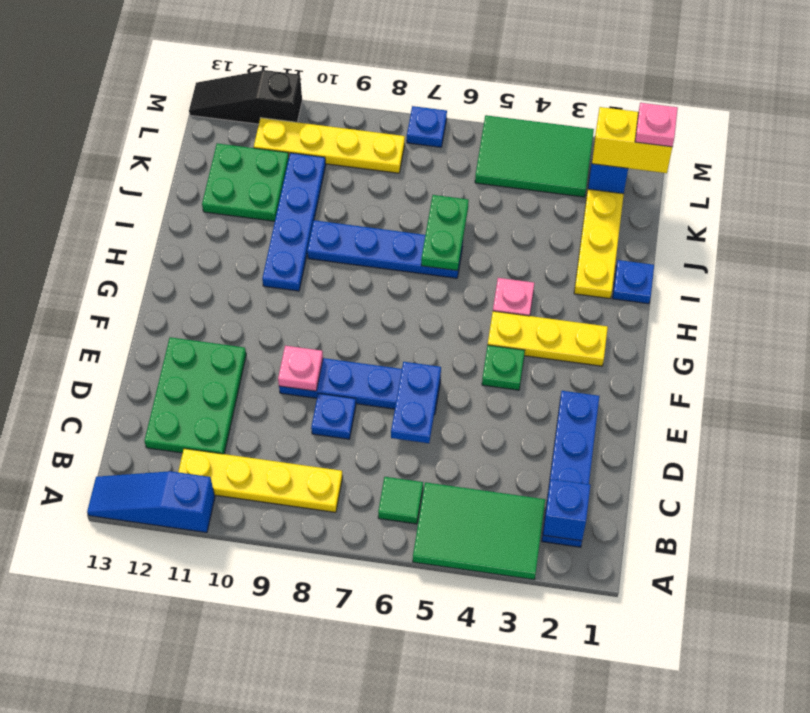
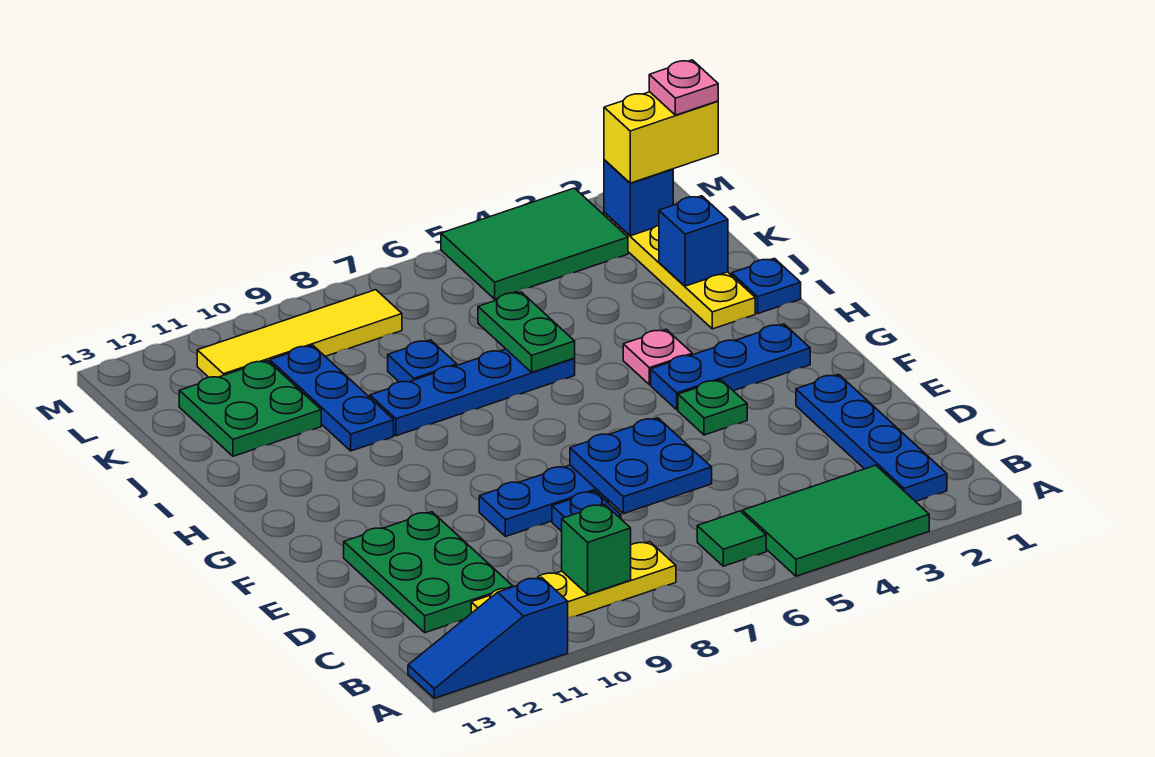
blue 1x1 brick [543,479,590,541] -> blue 1x1 brick moved to [659,196,728,286]
none -> green 1x1 brick [562,504,631,594]
blue 1x2 plate [391,362,441,443] -> blue 2x2 plate [570,418,712,514]
pink 1x1 plate [278,346,323,391] -> none
yellow 1x3 plate [488,311,608,366] -> blue 1x3 plate [651,324,810,410]
blue 1x4 plate [262,153,326,291] -> blue 1x3 plate [270,345,394,451]
yellow 1x4 plate [254,118,405,173] -> yellow 1x4 tile [197,290,402,377]
blue 1x1 plate [407,106,447,147] -> blue 1x1 plate moved to [388,340,457,382]
black 1x3 slope [189,70,302,124] -> none

